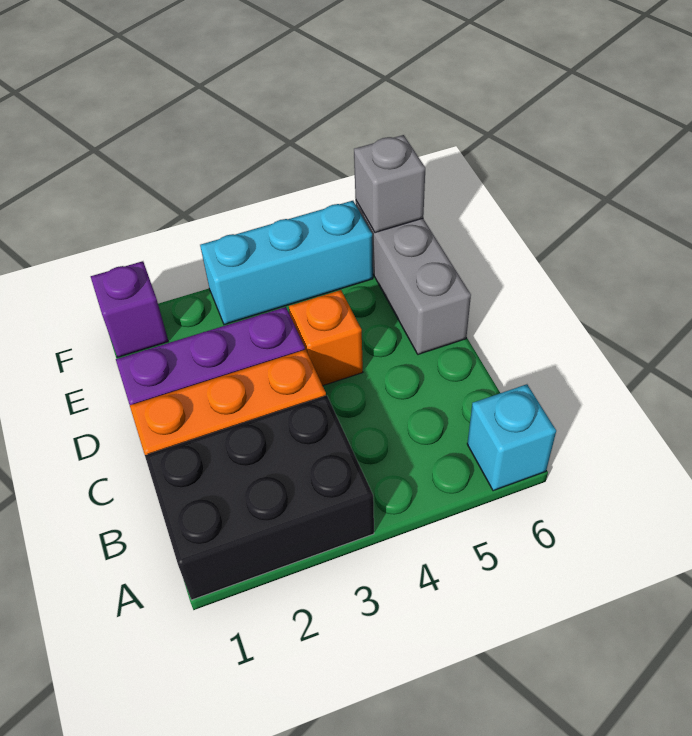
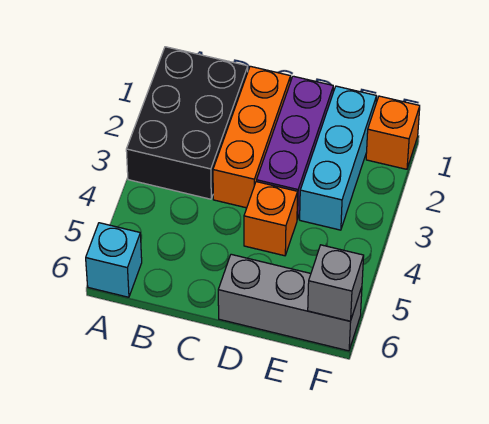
purple 1x1 brick [91,261,168,357] -> orange 1x1 brick [366,96,420,169]
cyan 1x3 brick [200,201,373,325] -> cyan 1x3 brick moved to [300,86,377,230]

